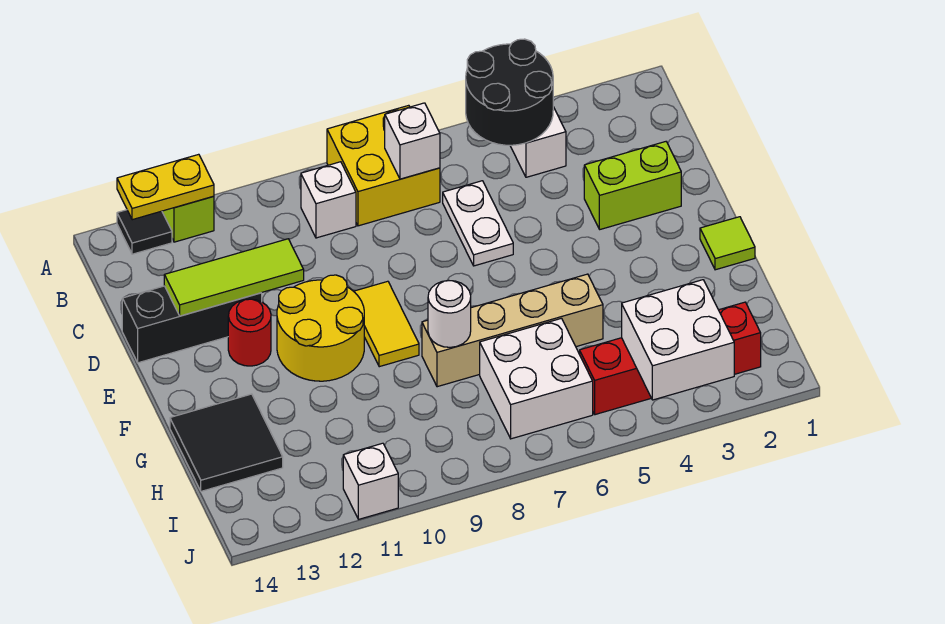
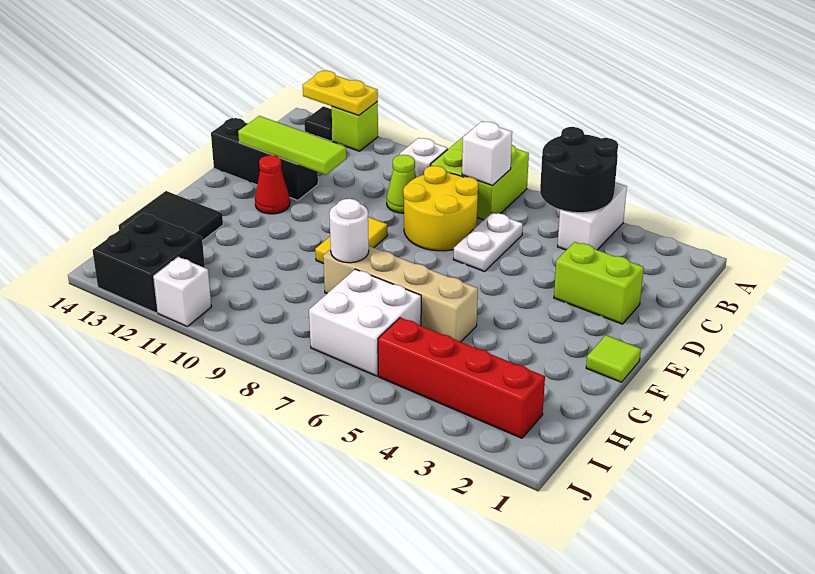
yellow 2x2 brick [327,105,440,226] -> lime 2x2 brick [431,136,529,220]
none -> lime 1x1 cone [387,155,416,213]
yellow 2x2 round brick [277,275,364,381] -> yellow 2x2 round brick moved to [403,166,478,251]
red 1x1 round brick [228,299,271,366] -> red 1x1 cone [255,155,290,214]
white 2x2 brick [622,280,734,400] -> none
none -> black 2x2 brick [93,213,205,313]

